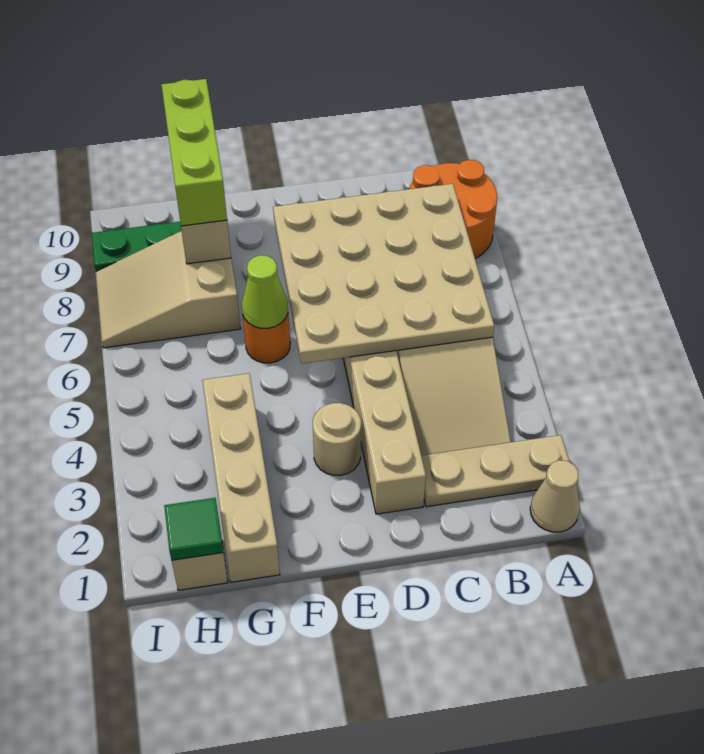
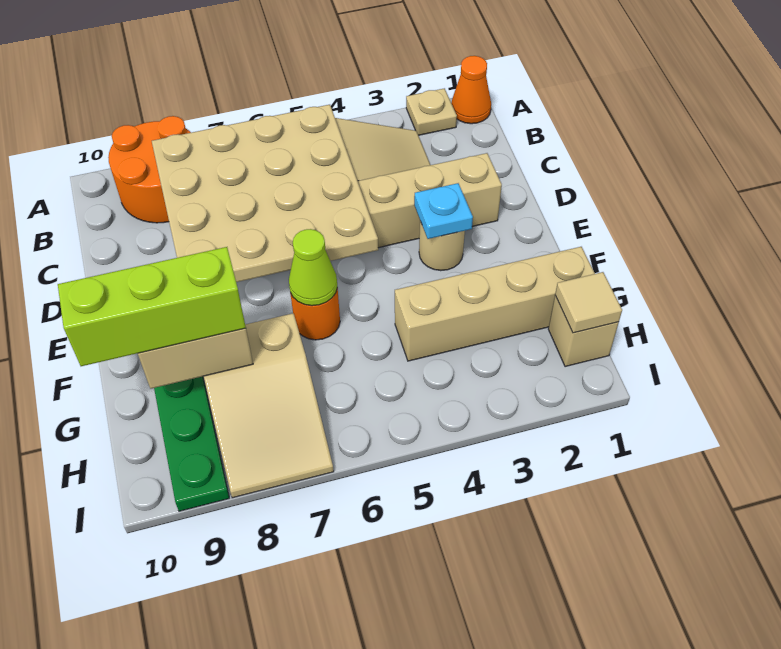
tan 1x1 cone [530,460,580,532] -> orange 1x1 cone [451,56,491,124]
tan 1x3 plate [421,435,569,507] -> tan 1x1 plate [406,88,457,135]
none -> cyan 1x1 plate [414,183,473,239]
green 1x1 tile [164,498,223,560] -> tan 1x1 tile [555,272,622,333]

